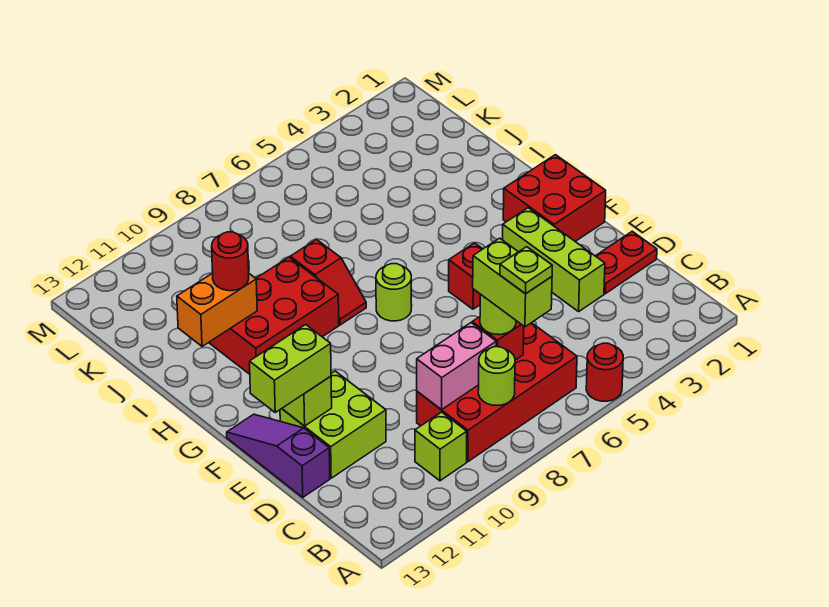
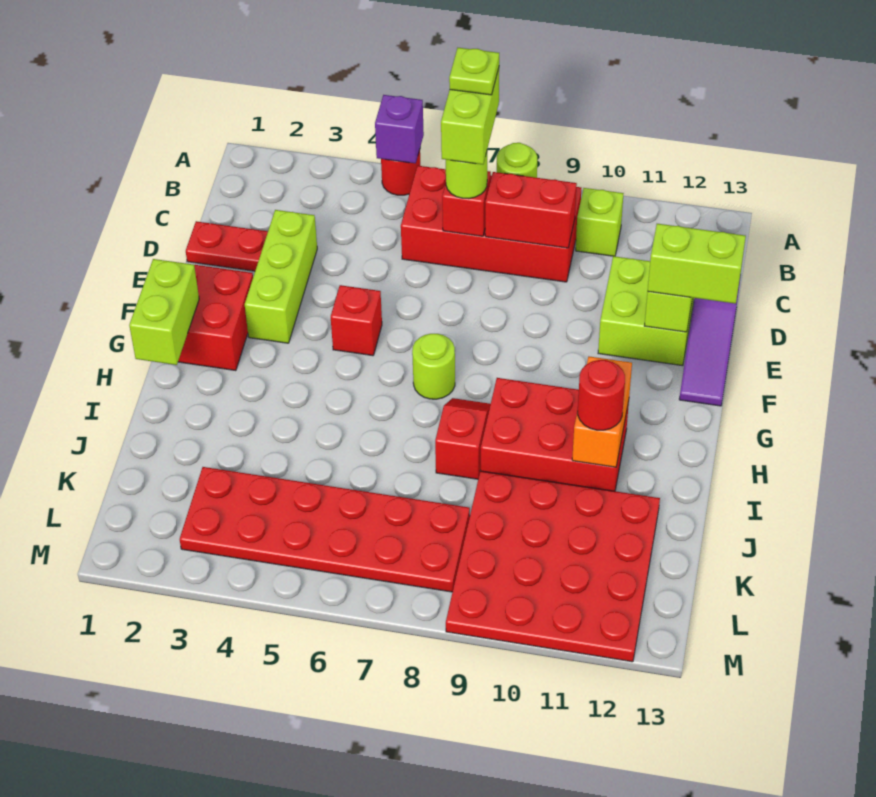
none -> purple 1x1 brick [375,95,424,163]
pink 1x2 brick [417,323,496,410] -> red 1x2 brick [485,172,577,248]
none -> lime 1x2 brick [129,259,199,365]
orange 1x2 brick [177,273,257,346] -> orange 1x2 brick turned to [572,357,632,467]
none -> red 4x4 plate [446,471,660,662]
none -> red 2x6 plate [180,467,470,592]

